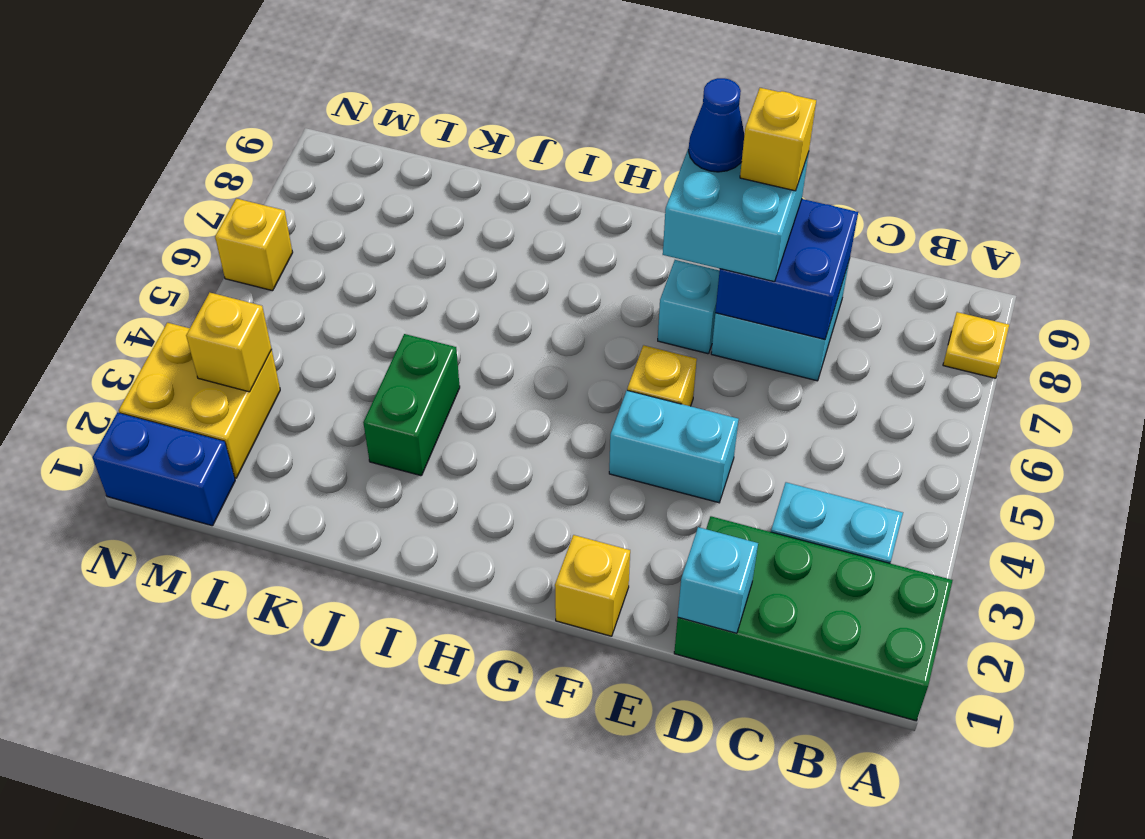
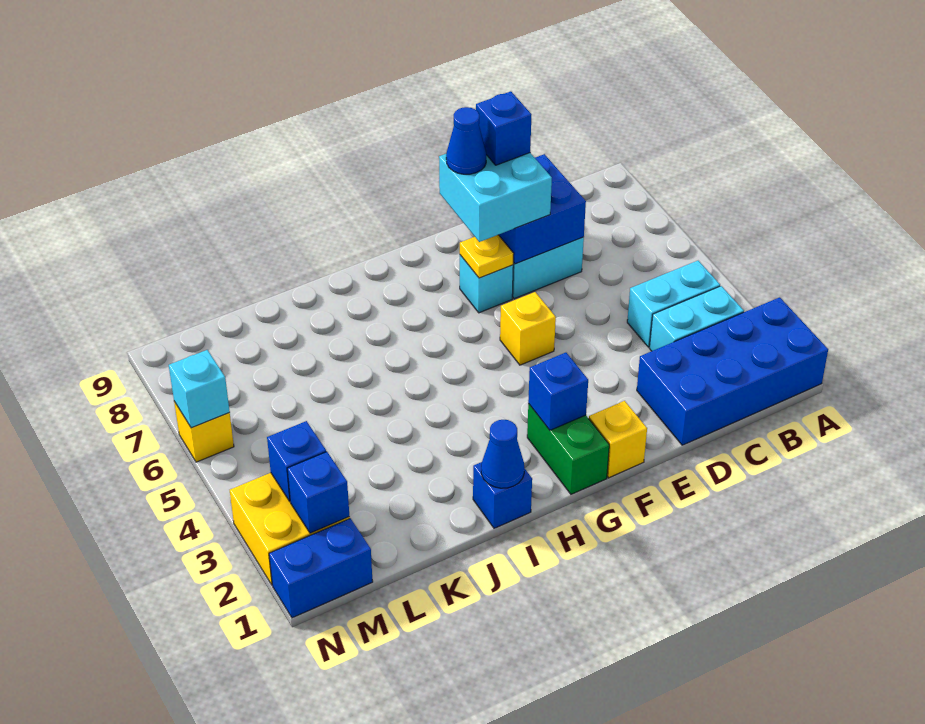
green 2x4 brick [674,516,953,721] -> blue 2x4 brick [637,297,828,445]
yellow 1x1 plate [943,312,1009,378] -> yellow 1x1 plate moved to [460,235,514,278]
cyan 1x1 brick [678,527,758,633] -> cyan 1x1 brick moved to [169,350,230,428]
cyan 1x2 brick [609,390,739,503] -> cyan 1x2 brick moved to [627,261,720,347]
yellow 1x1 brick [740,88,816,191] -> blue 1x1 brick [476,91,532,165]
none -> blue 1x1 brick [528,353,588,430]
none -> blue 1x1 brick [473,462,532,528]
none -> blue 1x1 cone [481,420,524,488]
green 1x2 brick [363,334,460,476] -> green 1x2 brick moved to [527,404,609,494]
none -> blue 1x1 brick [287,452,349,533]
yellow 1x1 brick [186,293,272,392] -> blue 1x1 brick [267,421,327,501]

